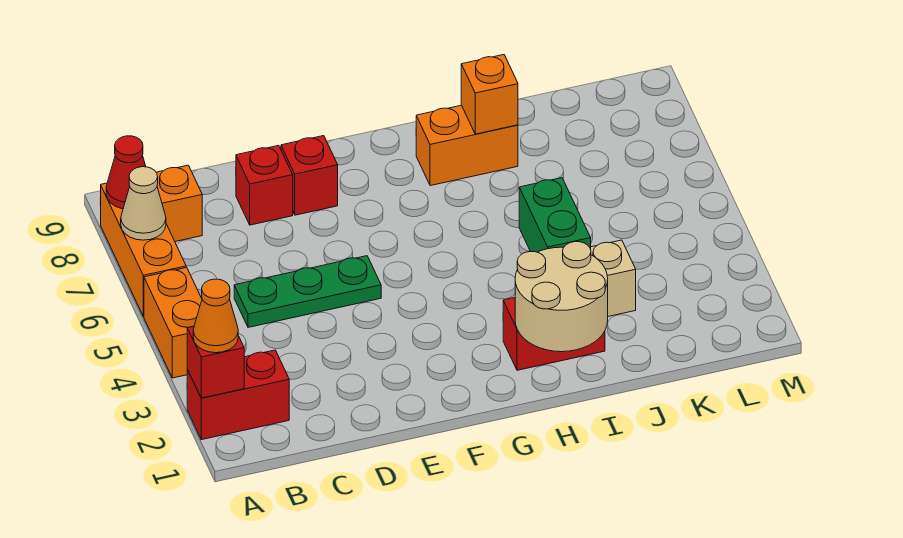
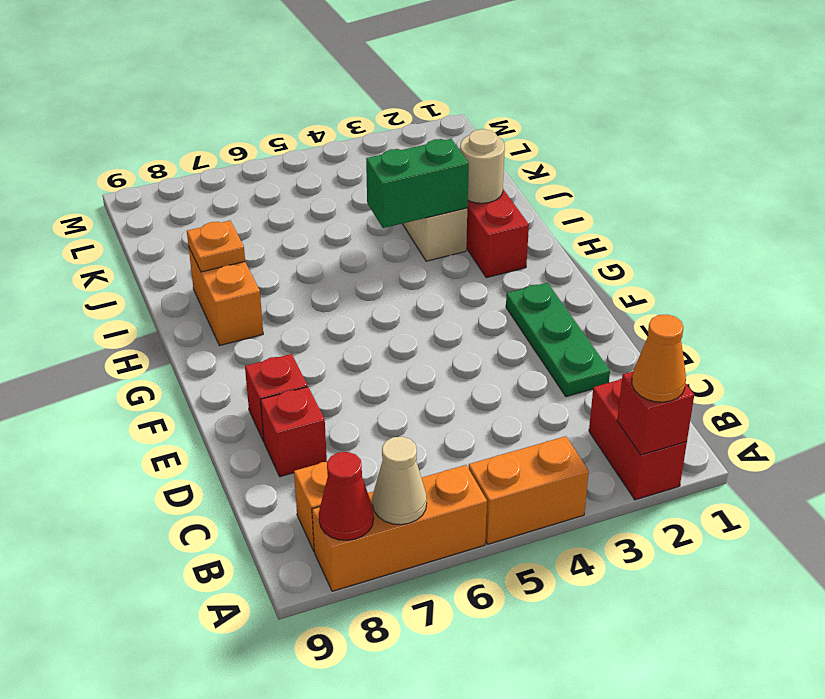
green 1x3 plate [234,256,381,327] -> green 1x3 plate moved to [506,283,610,397]
tan 2x2 round brick [515,242,608,352] -> tan 1x1 round brick [460,129,505,203]
orange 1x1 brick [461,55,518,134] -> orange 1x1 plate [187,221,245,272]

